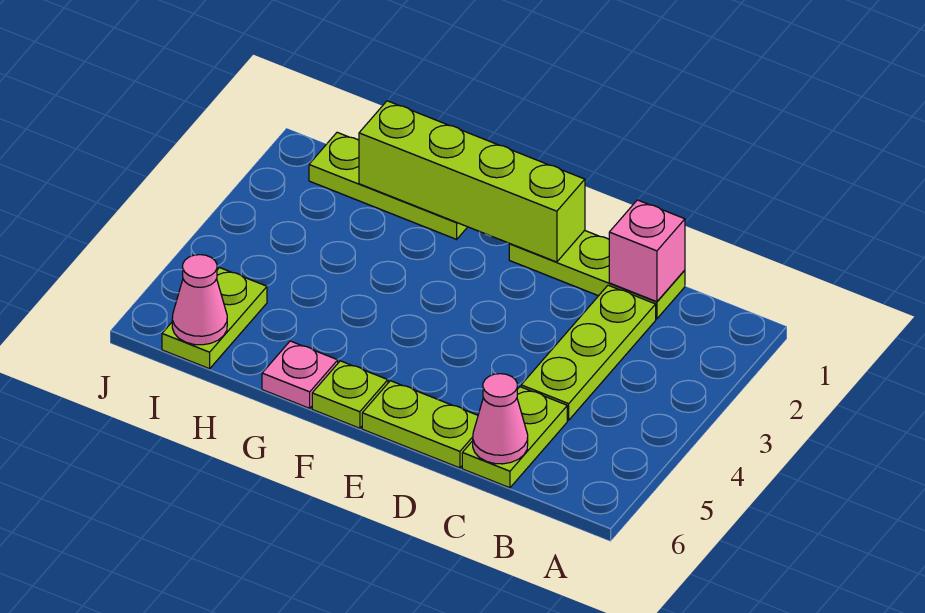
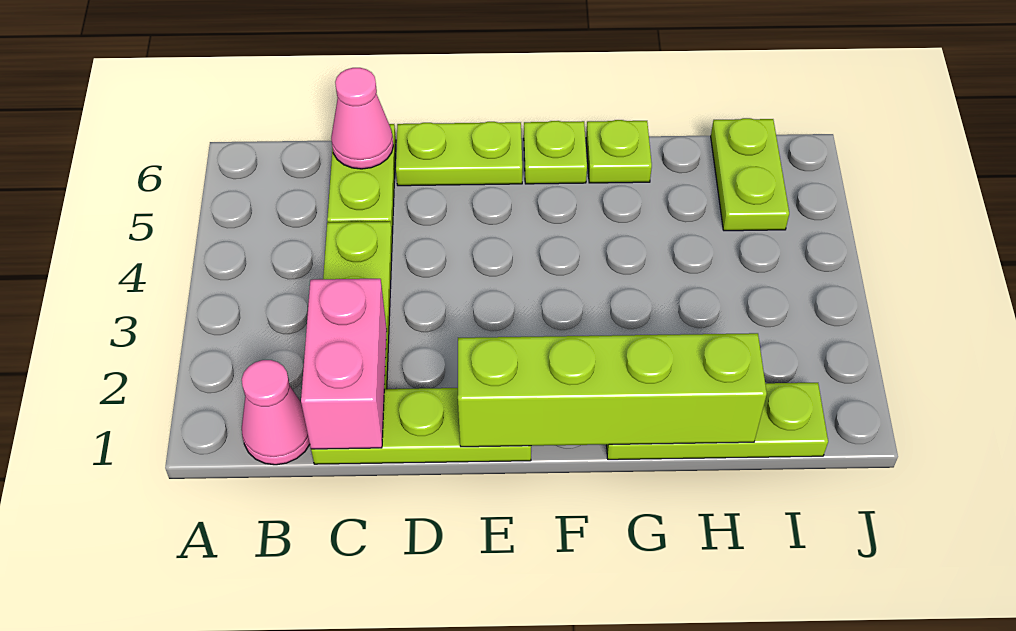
pink 1x1 brick [609,200,685,302] -> pink 1x2 brick [301,279,387,449]
pink 1x1 plate [262,341,338,408] -> lime 1x1 plate [586,120,652,183]
pink 1x1 cone [172,255,227,345] -> pink 1x1 cone moved to [242,360,310,465]

